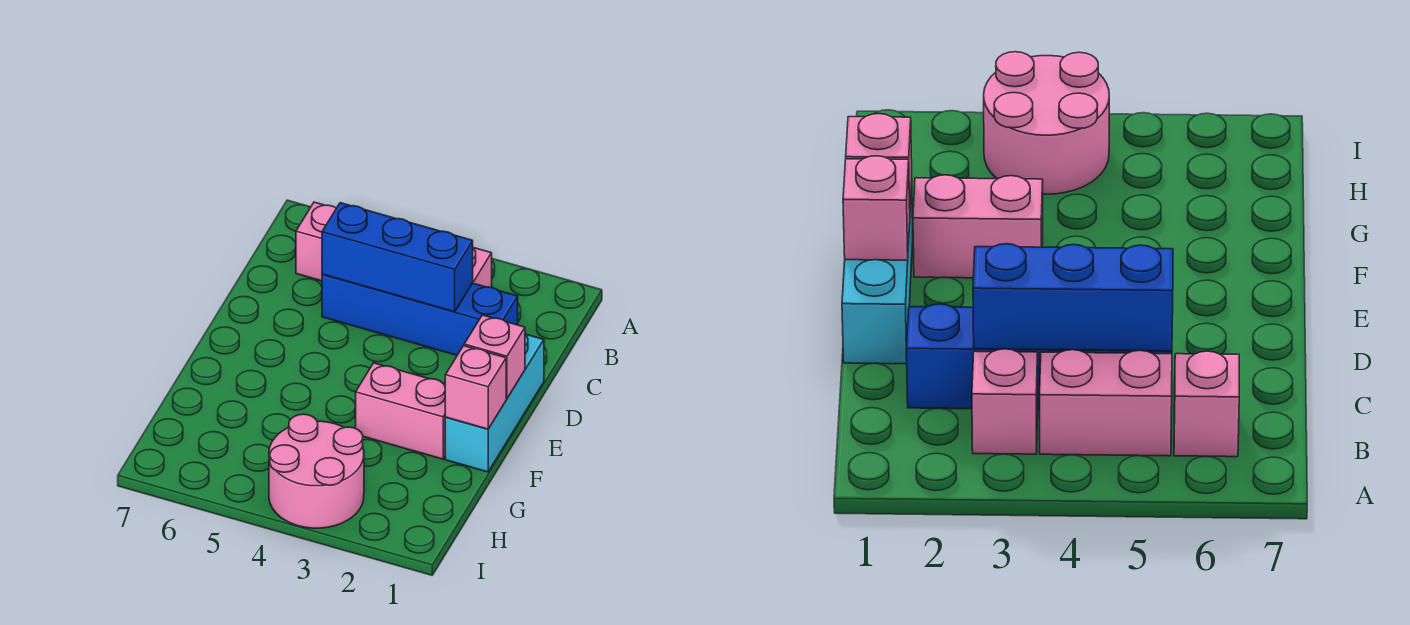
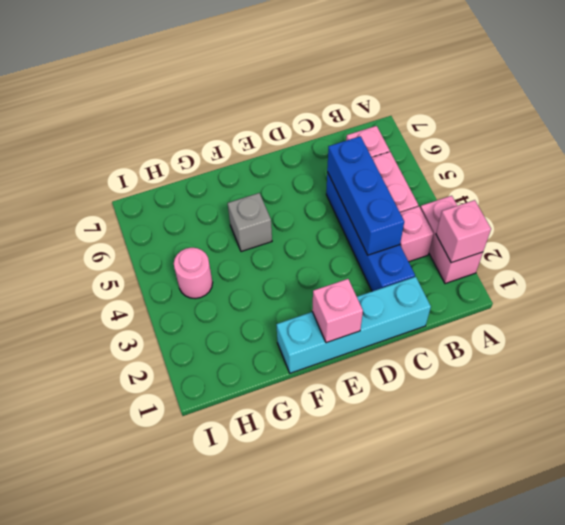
cyan 1x3 brick [445,334,544,472] -> cyan 1x4 brick [276,277,431,373]
pink 1x1 brick [445,346,506,429] -> pink 1x1 brick moved to [436,200,491,263]
pink 1x2 brick [356,363,446,459] -> pink 1x2 brick moved to [420,196,483,284]
none -> grey 1x1 brick [228,193,272,252]
pink 2x2 round brick [269,414,364,528] -> pink 1x1 round brick [174,248,213,299]

